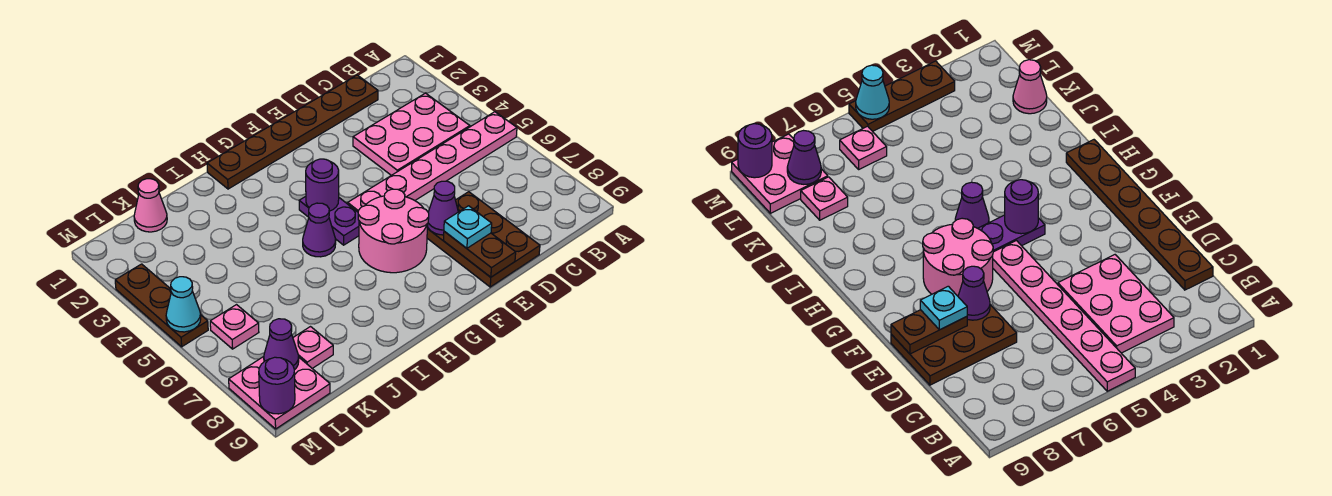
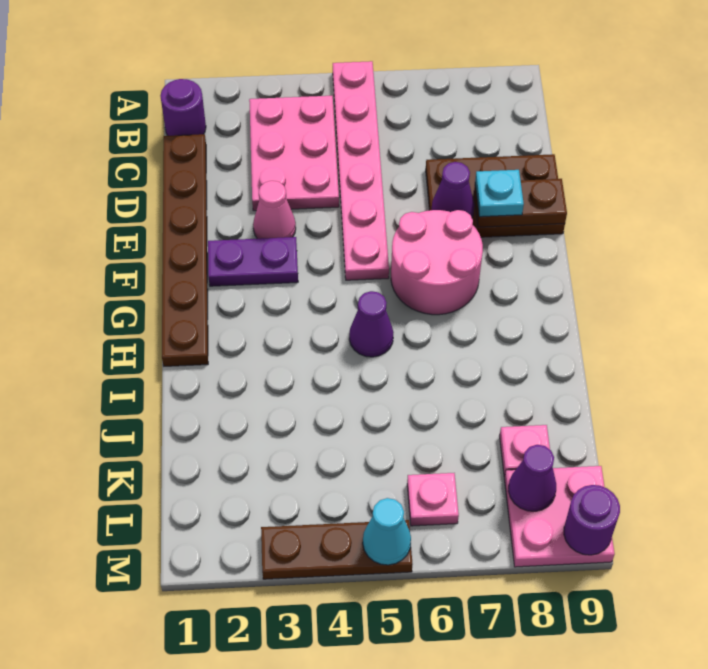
purple 1x2 plate [299,197,359,245] -> purple 1x2 plate moved to [208,237,298,286]
purple 1x1 round brick [306,159,339,211] -> purple 1x1 round brick moved to [160,79,206,136]
pink 1x1 cone [134,179,167,232] -> pink 1x1 cone moved to [253,181,296,239]

